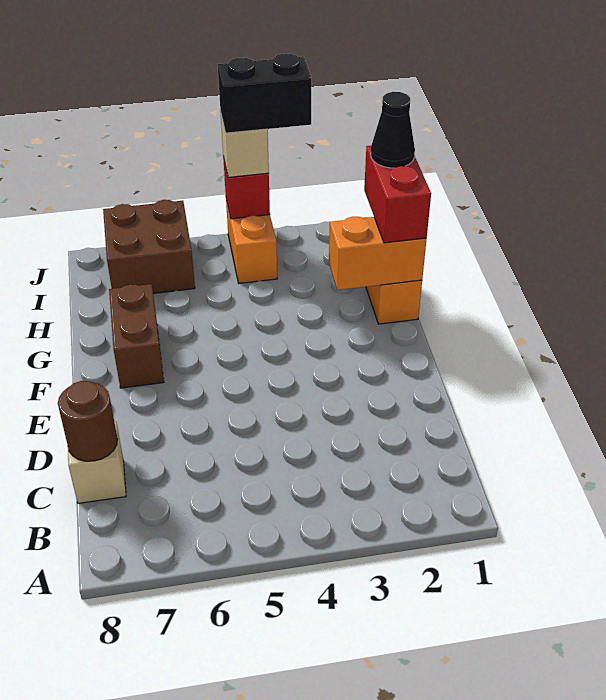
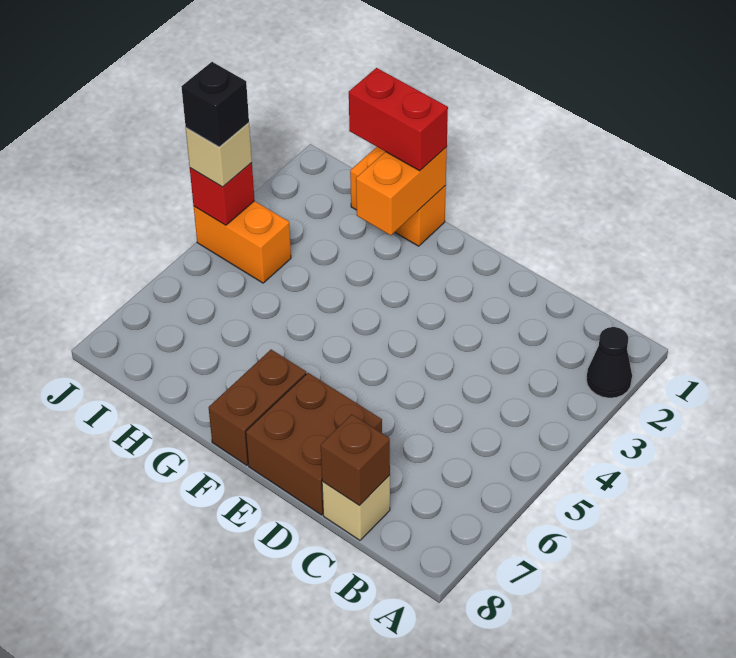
brown 1x1 round brick [58,381,118,461] -> brown 1x1 brick [321,414,390,506]
brown 1x2 brick [109,284,164,388] -> brown 1x2 brick turned to [209,350,306,465]
black 1x1 cone [371,92,415,168] -> black 1x1 cone moved to [586,327,632,398]
brown 2x2 brick [103,200,195,293] -> brown 2x2 brick moved to [246,373,382,515]
black 1x2 brick [218,54,311,133] -> black 1x1 brick [181,62,249,147]

